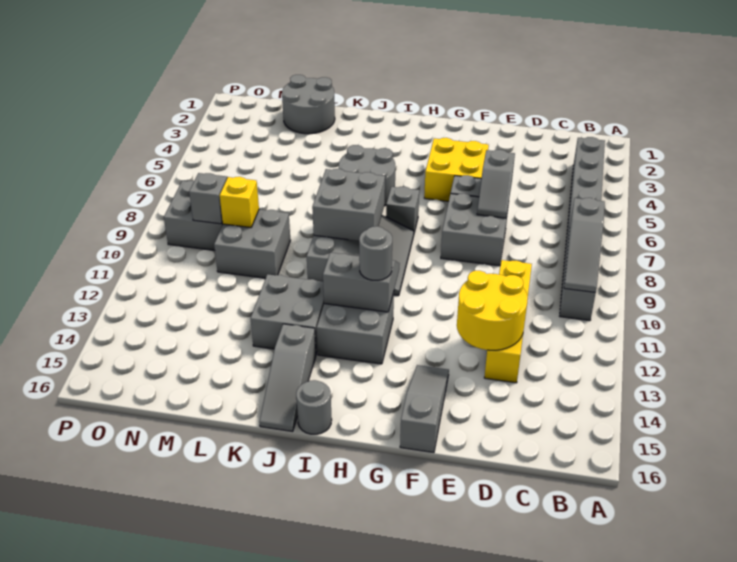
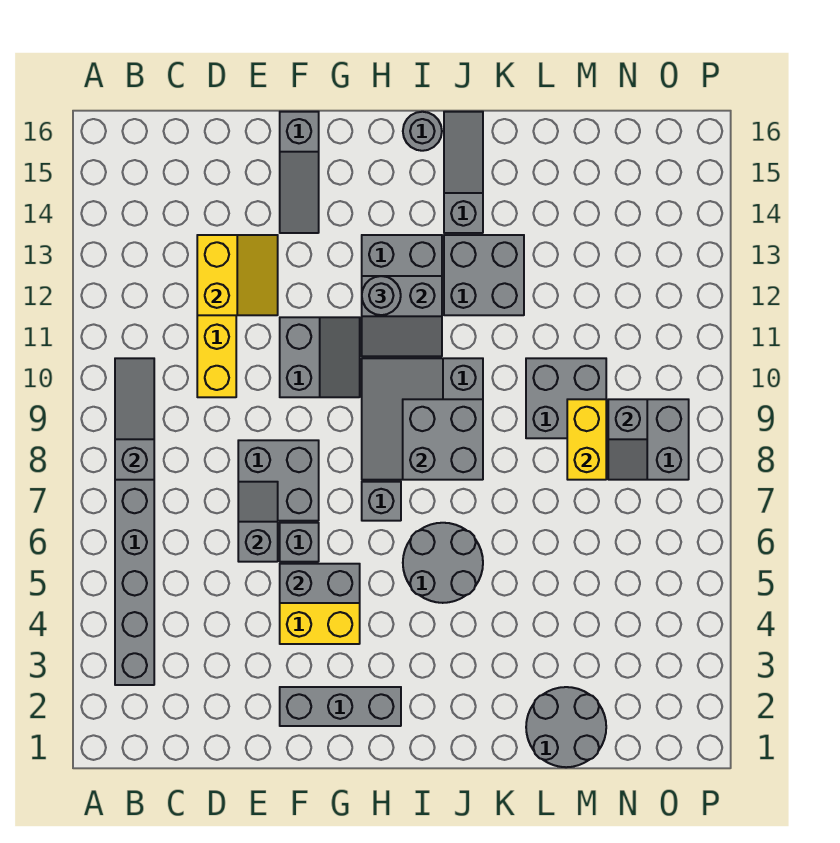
yellow 2x2 round brick [457,271,528,350] -> yellow 2x2 slope [197,235,278,315]
none -> grey 1x3 brick [280,687,401,726]
none -> grey 1x2 brick [280,564,360,603]
none -> grey 2x2 slope [280,317,360,397]
yellow 1x1 brick [220,177,259,227] -> yellow 1x2 brick [567,399,606,480]

